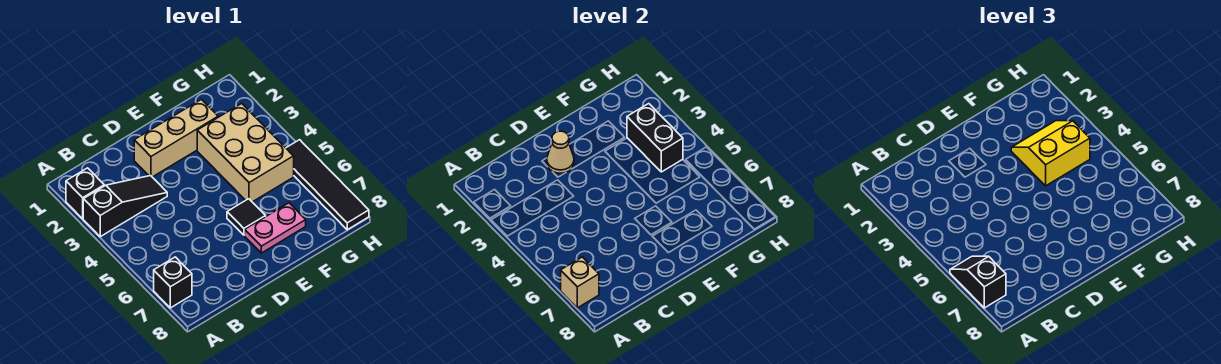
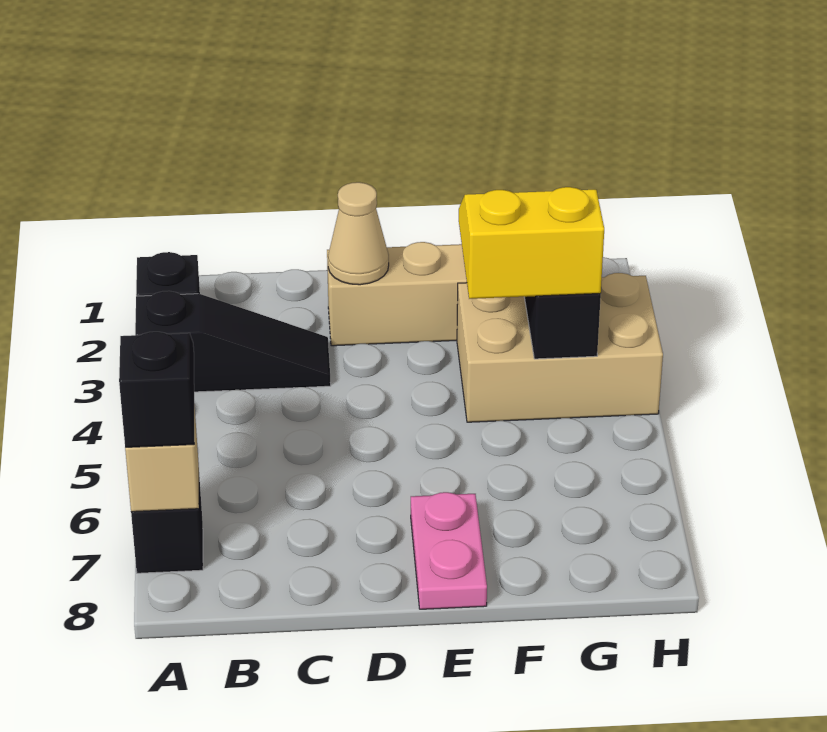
black 1x1 tile [227,199,266,235] -> none
pink 1x2 plate [245,203,306,253] -> pink 1x2 plate turned to [411,492,487,609]
tan 2x3 brick [197,104,294,202] -> tan 2x3 brick turned to [457,273,663,422]
black 1x4 tile [286,140,369,230] -> none

